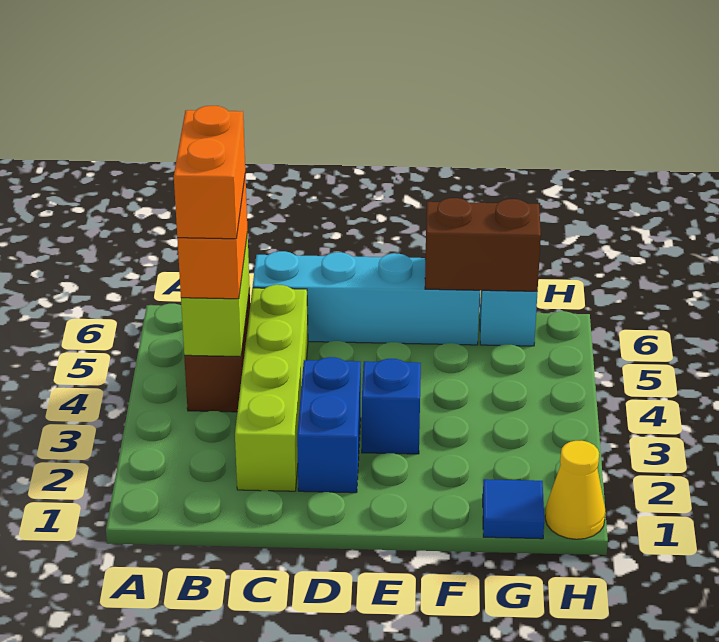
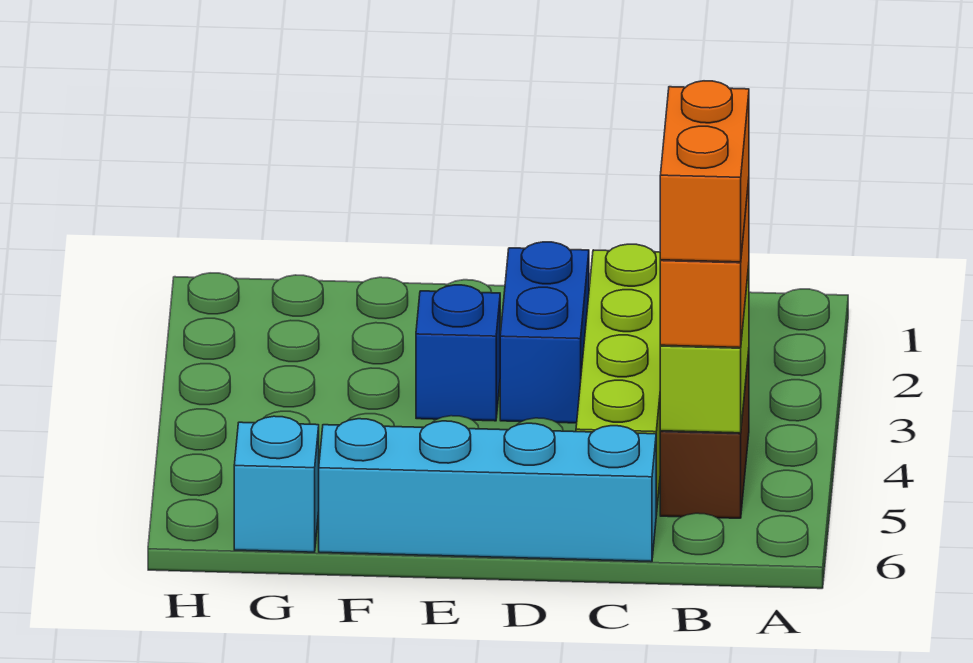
brown 1x2 brick [425,198,541,291] -> none
blue 1x1 tile [483,479,544,539] -> none
yellow 1x1 cone [545,441,605,539] -> none

